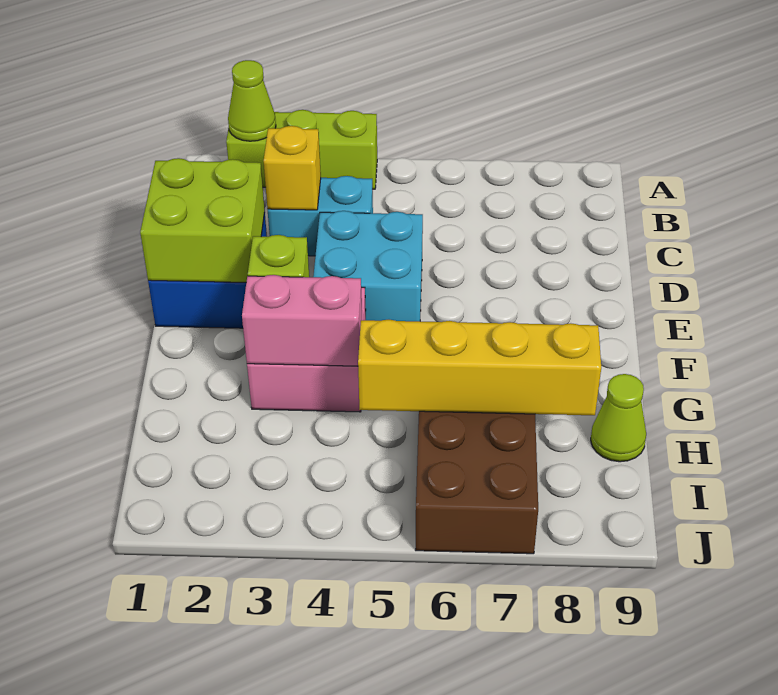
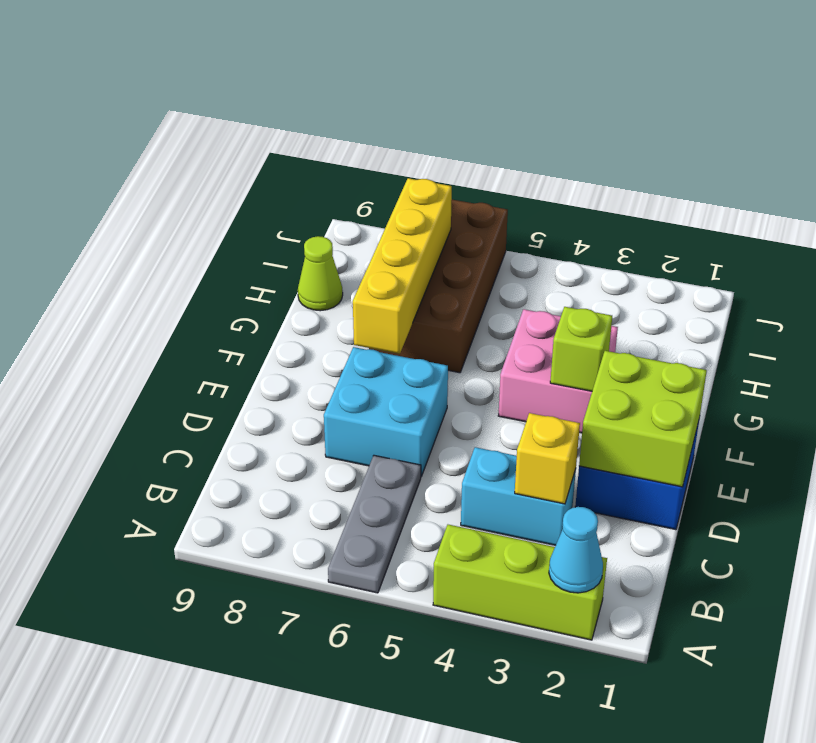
lime 1x1 cone [228,60,276,141] -> cyan 1x1 cone [549,507,603,593]
none -> grey 1x3 plate [328,455,421,593]
cyan 2x2 brick [313,211,423,321] -> cyan 2x2 brick moved to [324,347,448,476]
pink 1x2 brick [242,275,362,366] -> none
yellow 1x4 brick [358,320,601,415] -> yellow 1x4 brick turned to [353,178,452,354]

